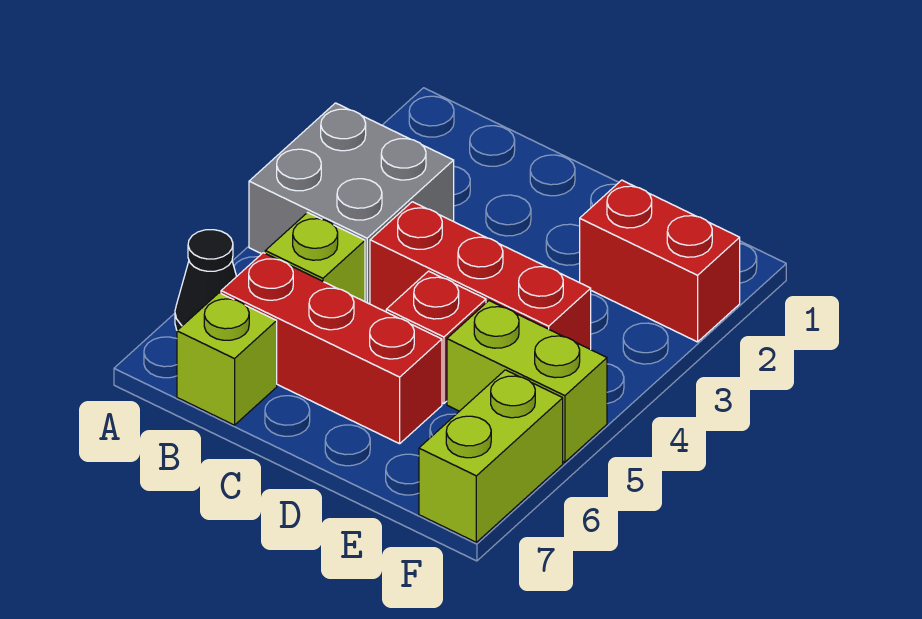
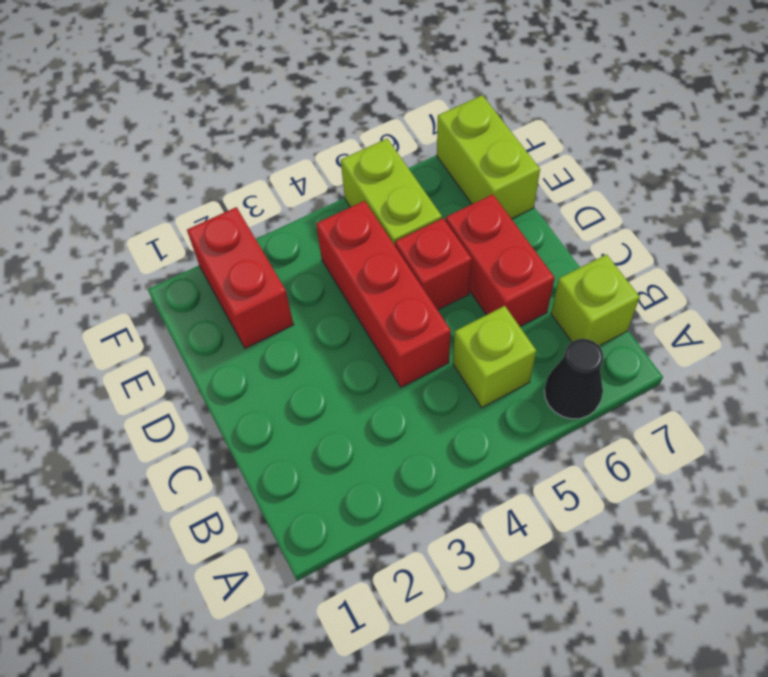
grey 2x2 brick [249,103,454,304] -> none
red 1x3 brick [221,253,442,444] -> red 1x2 brick [446,194,555,326]
lime 1x2 brick [419,370,563,542] -> lime 1x2 brick turned to [437,95,540,219]

